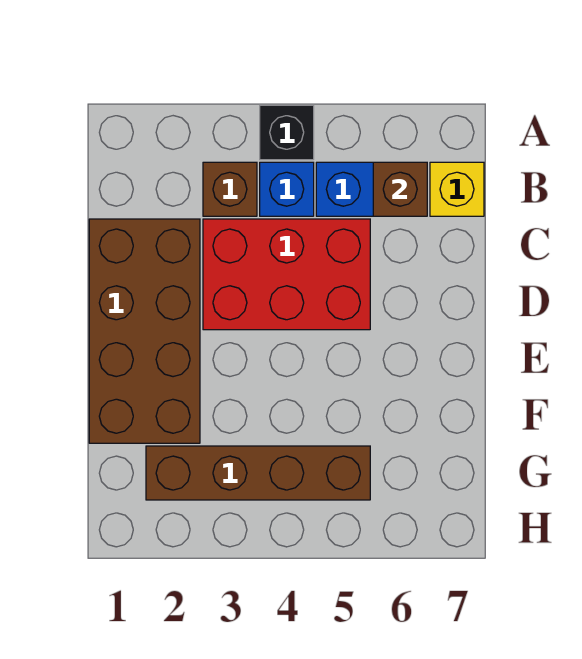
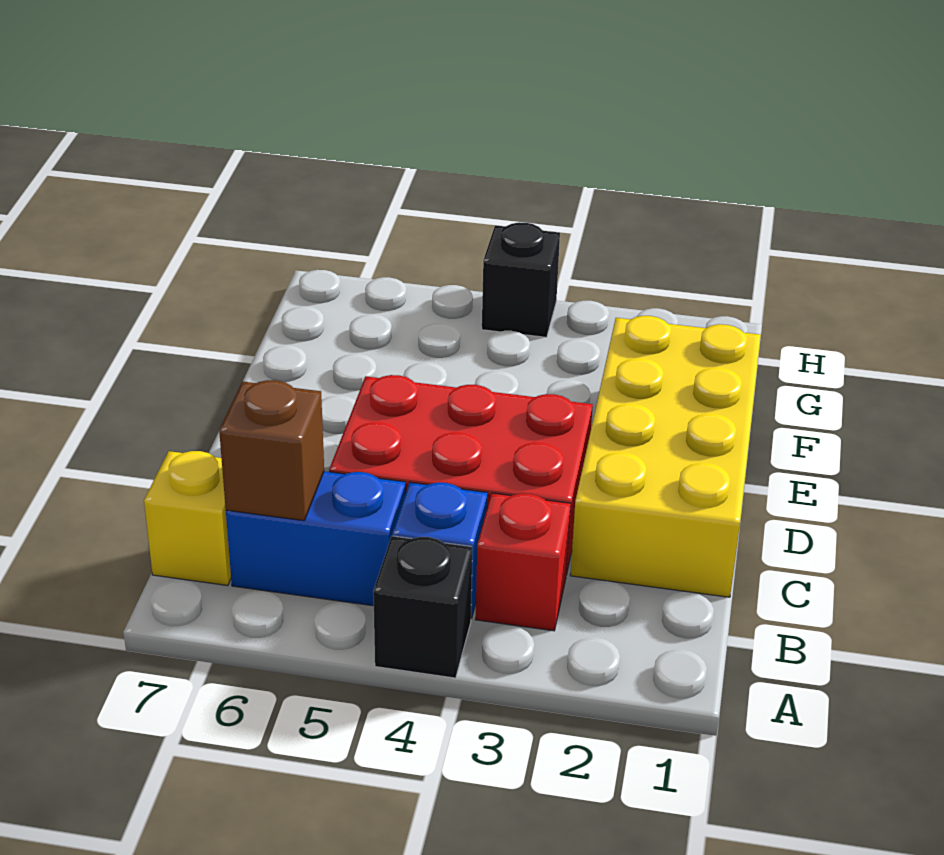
brown 1x1 brick [203,162,257,216] -> red 1x1 brick [475,493,571,631]
brown 2x4 brick [89,219,200,443] -> yellow 2x4 brick [570,316,761,597]
brown 1x4 brick [146,446,370,500] -> none
none -> black 1x1 brick [482,222,560,337]

